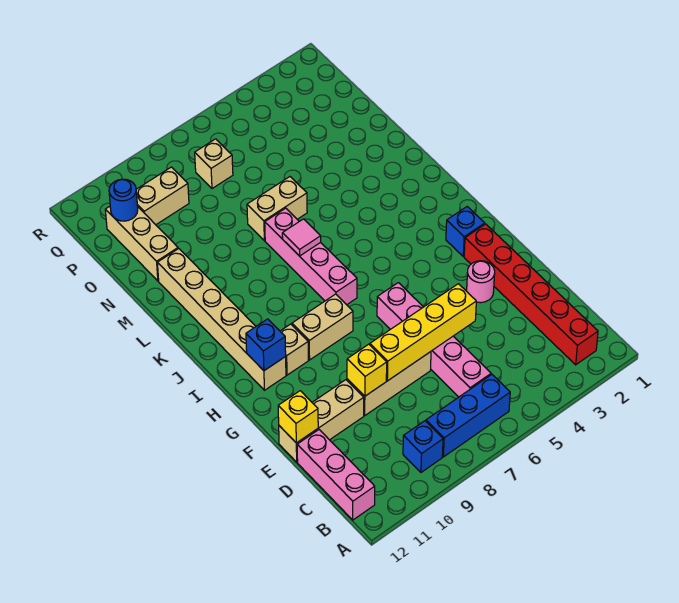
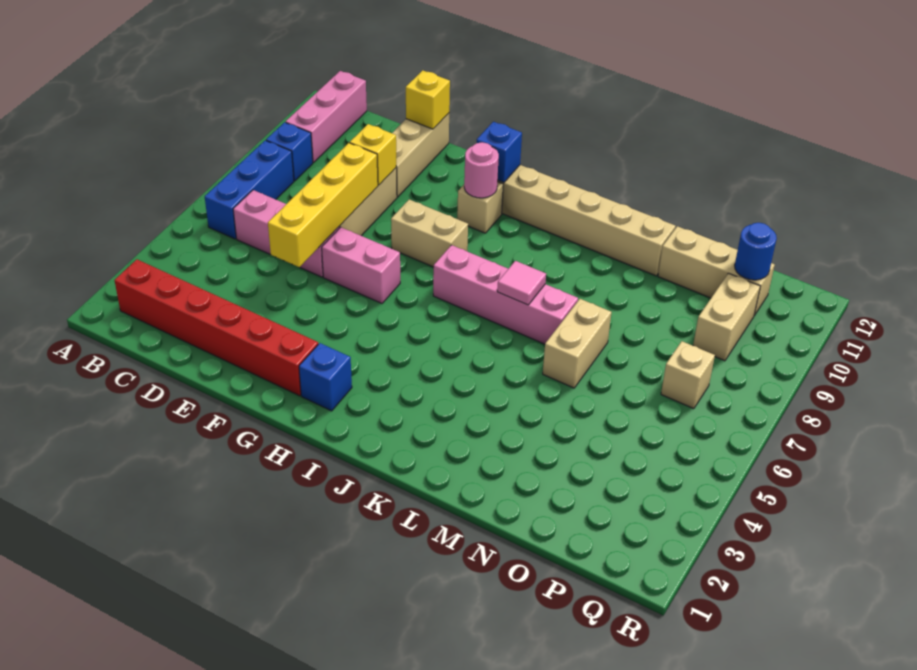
pink 1x3 brick [297,430,375,520] -> pink 1x3 brick turned to [285,71,367,163]
pink 1x1 round brick [467,261,495,303] -> pink 1x1 round brick moved to [464,142,499,198]
tan 1x2 brick [292,294,353,360] -> tan 1x2 brick turned to [391,200,468,267]

